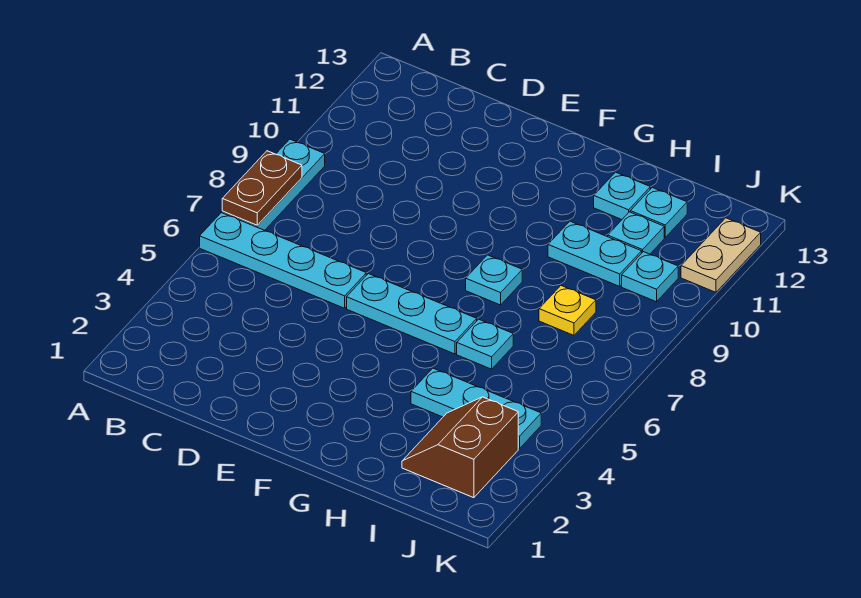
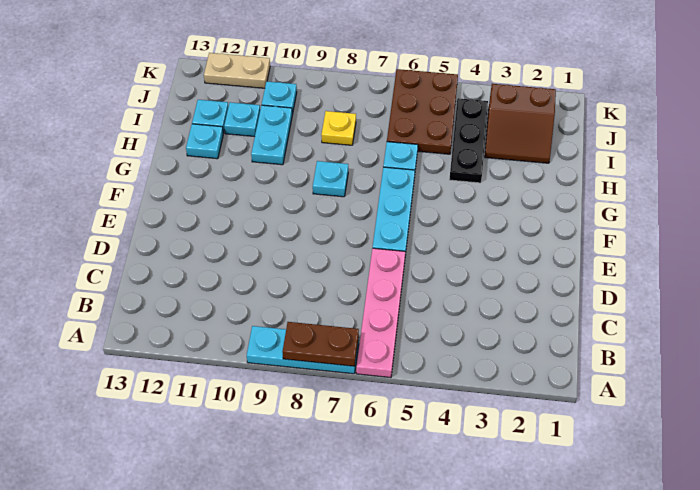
cyan 1x4 plate [200,213,366,308] -> pink 1x4 plate [356,248,405,378]
cyan 1x3 plate [411,368,541,449] -> black 1x3 plate [449,98,488,183]
none -> brown 2x3 plate [387,69,458,154]

